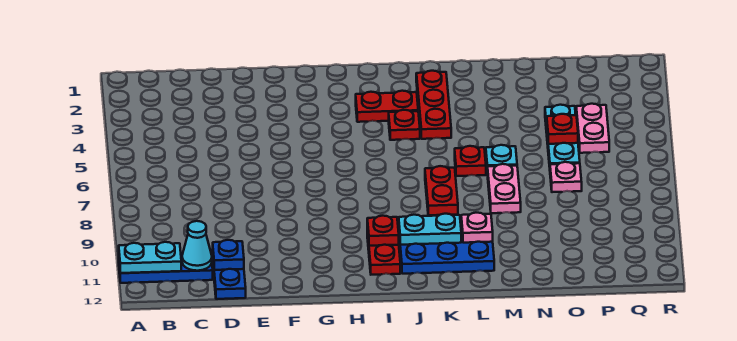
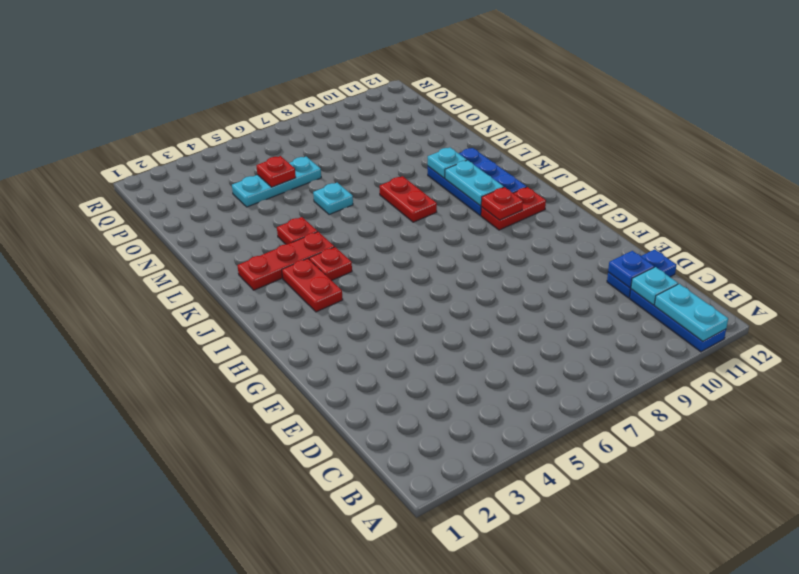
cyan 1x1 cone [182,221,212,271] -> cyan 1x1 plate [631,267,678,305]
red 1x2 plate [425,166,458,215] -> red 1x2 plate turned to [380,176,437,222]
red 1x1 plate [455,146,486,176] -> red 1x1 plate moved to [277,217,318,244]
pink 1x1 plate [461,213,493,243] -> cyan 1x1 plate [428,147,467,178]
pink 1x2 plate [488,164,521,213] -> none
pink 1x1 plate [550,162,582,192] -> none
pink 1x2 plate [576,104,609,153] -> none

